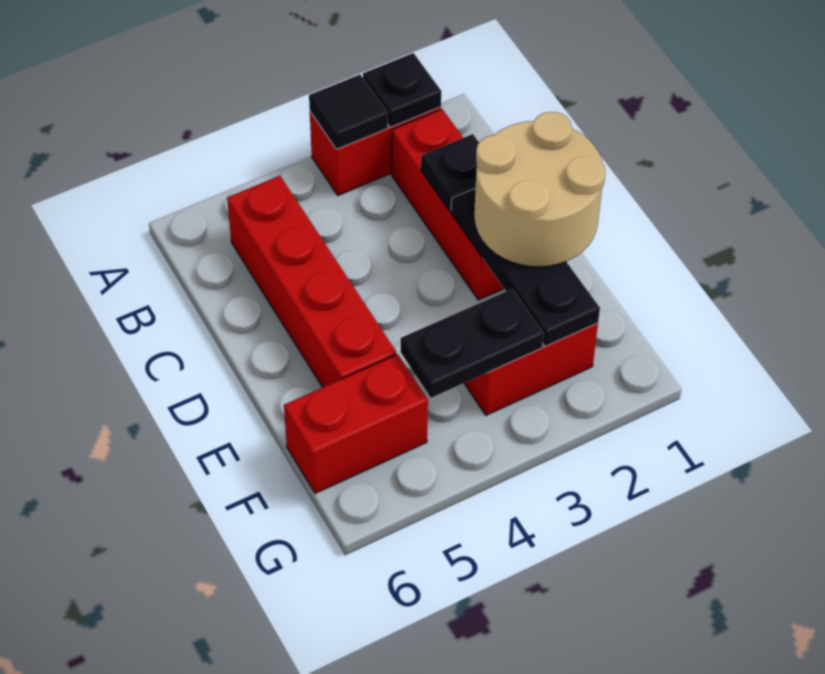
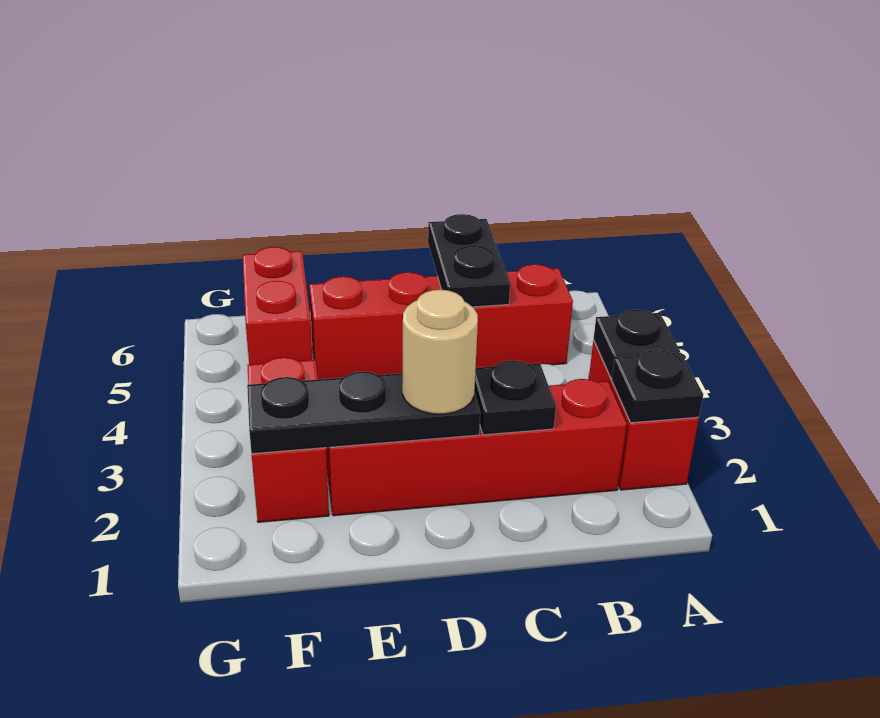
black 1x1 tile [309,75,388,149] -> black 1x1 plate [594,309,680,378]
red 1x3 brick [392,109,504,300] -> red 1x4 brick [326,379,627,516]
tan 2x2 round brick [474,112,606,267] -> tan 1x1 round brick [402,290,478,414]
black 1x2 plate [401,289,544,398] -> black 1x2 plate moved to [428,214,510,307]

